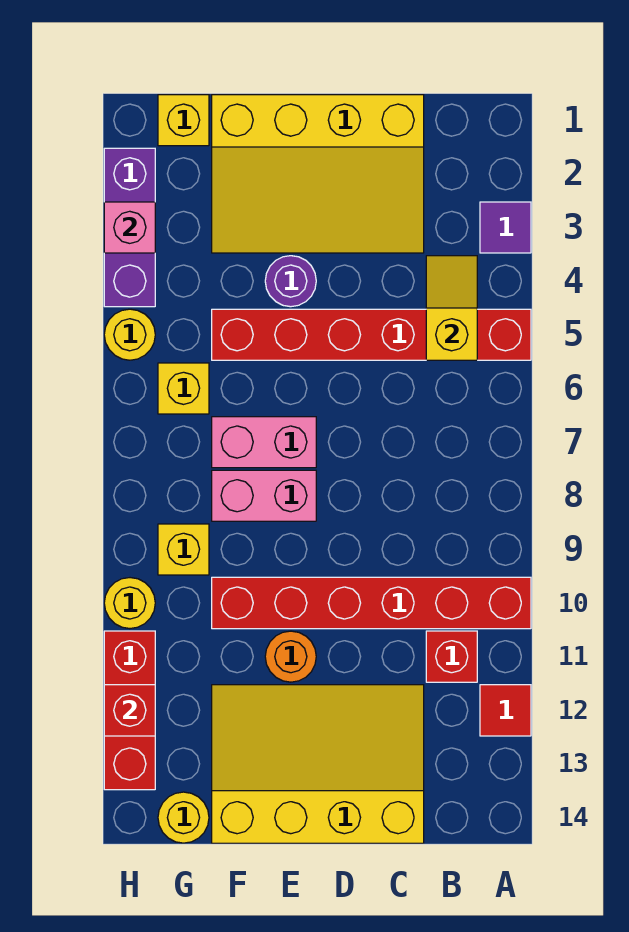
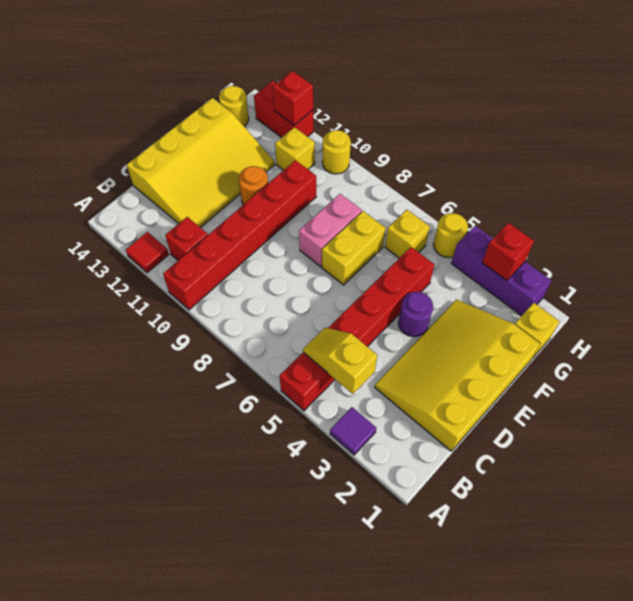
yellow 1x2 slope [426,256,477,360] -> yellow 1x2 slope turned to [303,327,377,394]
pink 1x2 brick [212,417,316,468] -> yellow 1x2 brick [322,211,386,285]
yellow 1x1 brick [158,524,209,575] -> yellow 1x1 brick moved to [275,127,315,170]
pink 1x1 brick [104,202,155,253] -> red 1x1 brick [482,223,534,281]
red 1x3 brick [104,631,155,790] -> red 1x2 brick [254,81,313,137]

